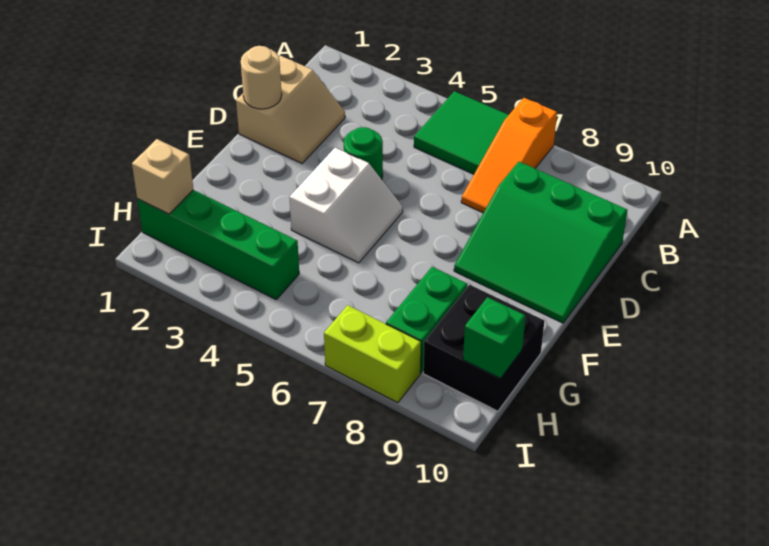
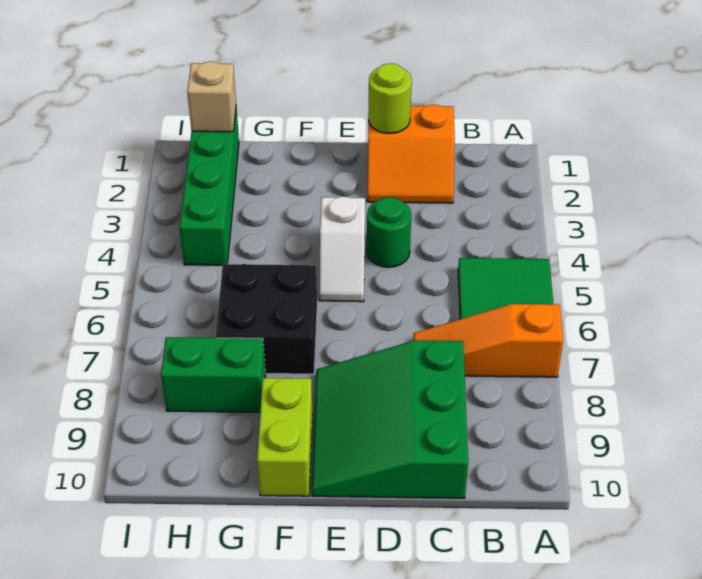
tan 2x2 slope [236,56,345,163] -> orange 2x2 slope [367,104,455,203]
tan 1x1 round brick [241,46,282,109] -> lime 1x1 round brick [368,63,412,134]
white 2x2 slope [289,147,403,263] -> white 1x2 slope [319,196,365,302]
black 2x2 brick [423,285,544,411] -> black 2x2 brick moved to [216,264,317,374]
green 1x1 brick [463,297,526,379] -> none
lime 1x2 brick [324,305,421,403] -> lime 1x2 brick moved to [257,378,313,496]

